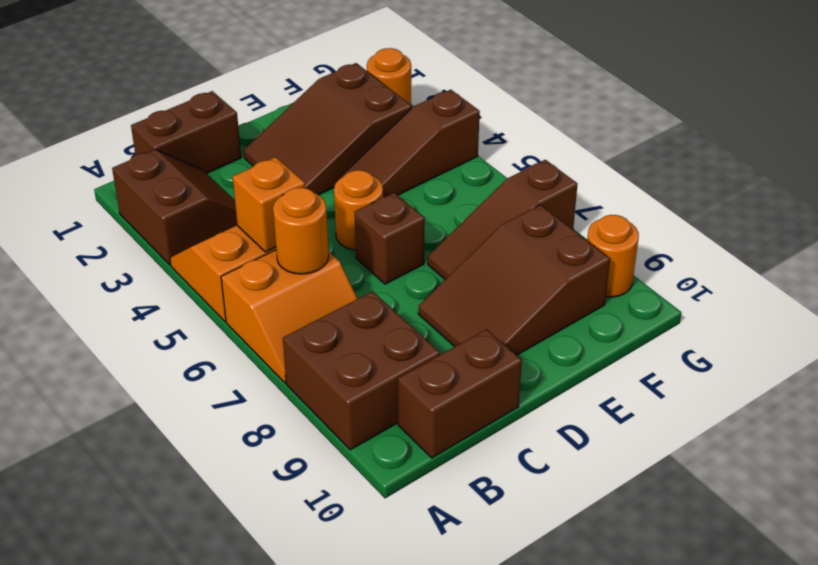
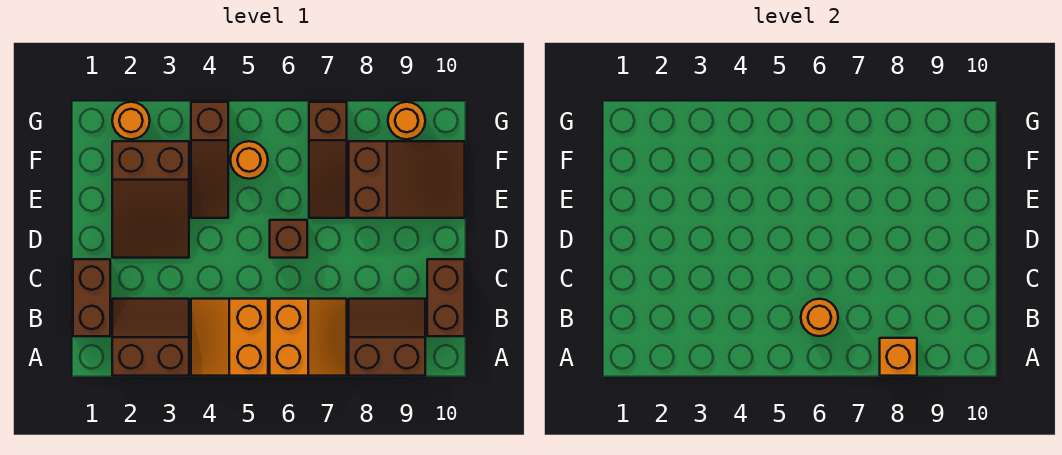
brown 2x2 brick [283,291,440,450] -> brown 2x2 slope [349,299,425,376]
orange 1x1 brick [233,157,305,252] -> orange 1x1 brick moved to [880,338,917,376]
orange 1x1 round brick [334,170,383,250] -> orange 1x1 round brick moved to [230,141,268,179]
brown 2x3 slope [418,205,610,355] -> brown 2x3 slope turned to [349,141,465,218]

